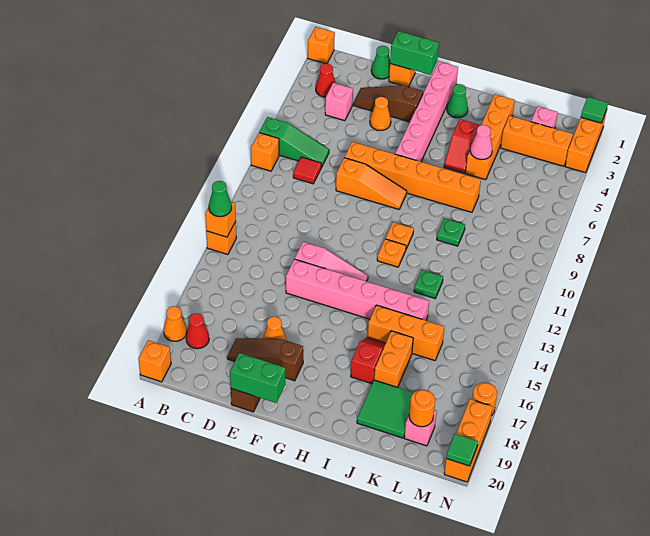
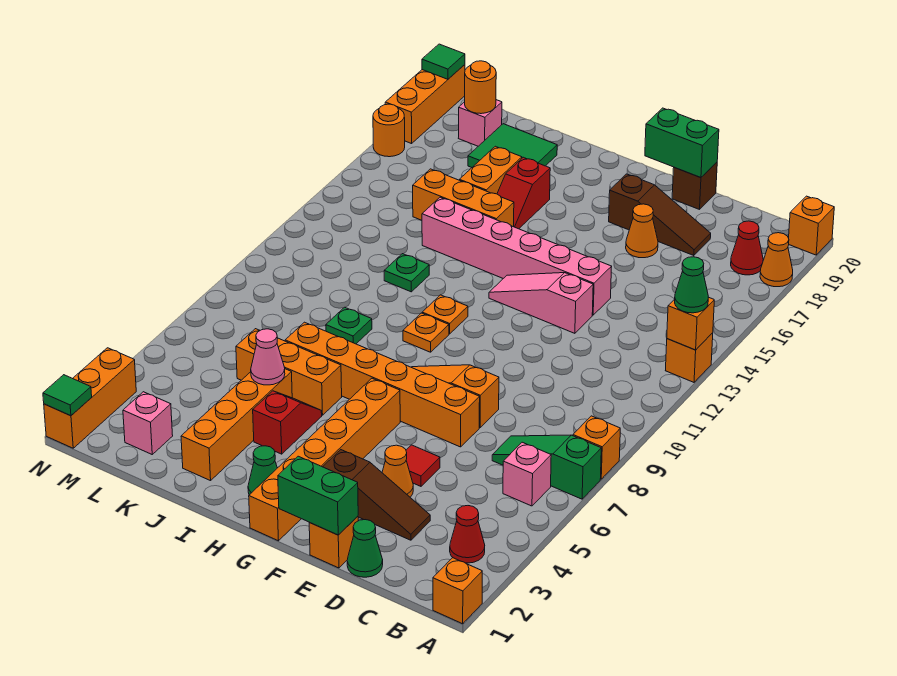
pink 1x1 brick [325,83,353,121] -> pink 1x1 brick moved to [503,442,551,506]
red 1x1 tile [293,157,321,184] -> red 1x1 tile moved to [406,445,440,486]
pink 1x6 brick [395,61,458,162] -> orange 1x6 brick [249,378,400,541]
orange 1x3 brick [501,116,573,166] -> orange 1x3 brick moved to [236,329,342,415]

